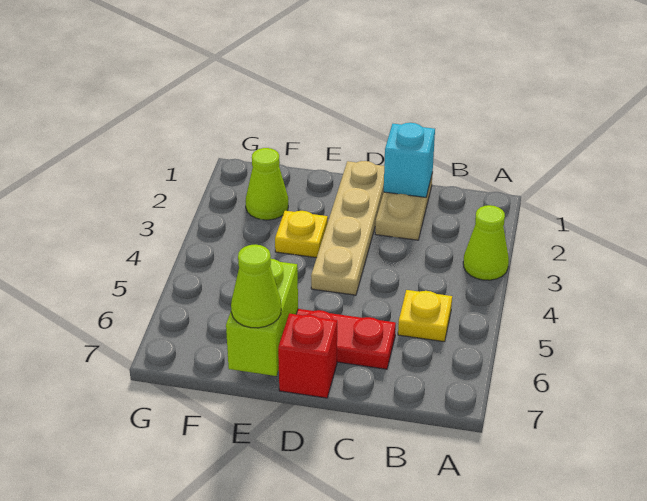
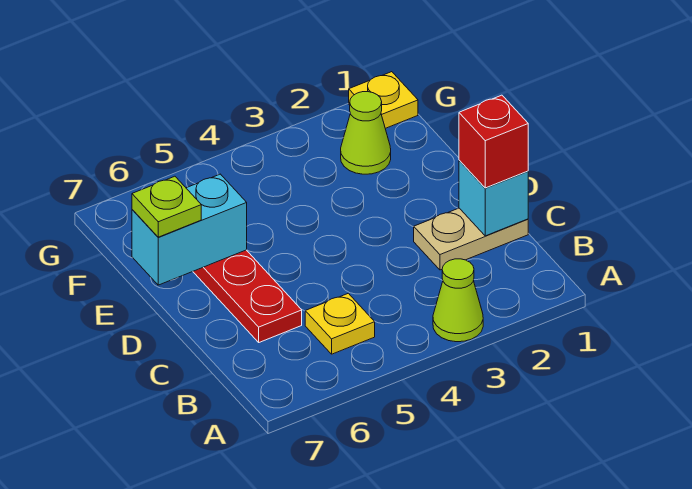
tan 1x4 plate [311,161,384,295] -> none
red 1x1 brick [278,313,337,398] -> red 1x1 brick moved to [459,95,528,188]
yellow 1x1 plate [275,211,328,258] -> yellow 1x1 plate moved to [349,72,418,128]
lime 1x2 brick [226,259,298,376] -> cyan 1x2 brick [132,174,247,285]
lime 1x1 cone [231,244,281,328] -> lime 1x1 plate [132,176,201,237]

